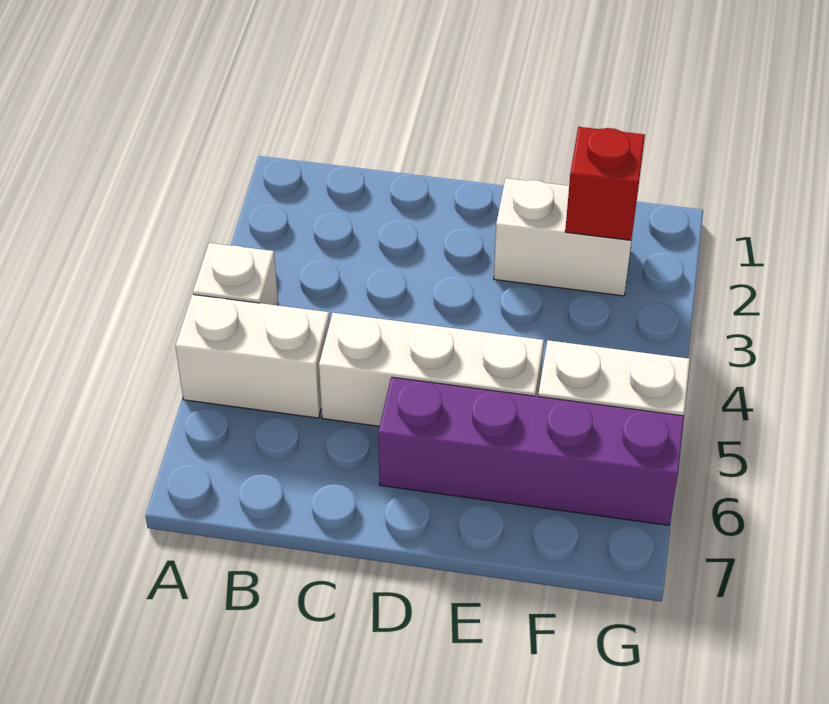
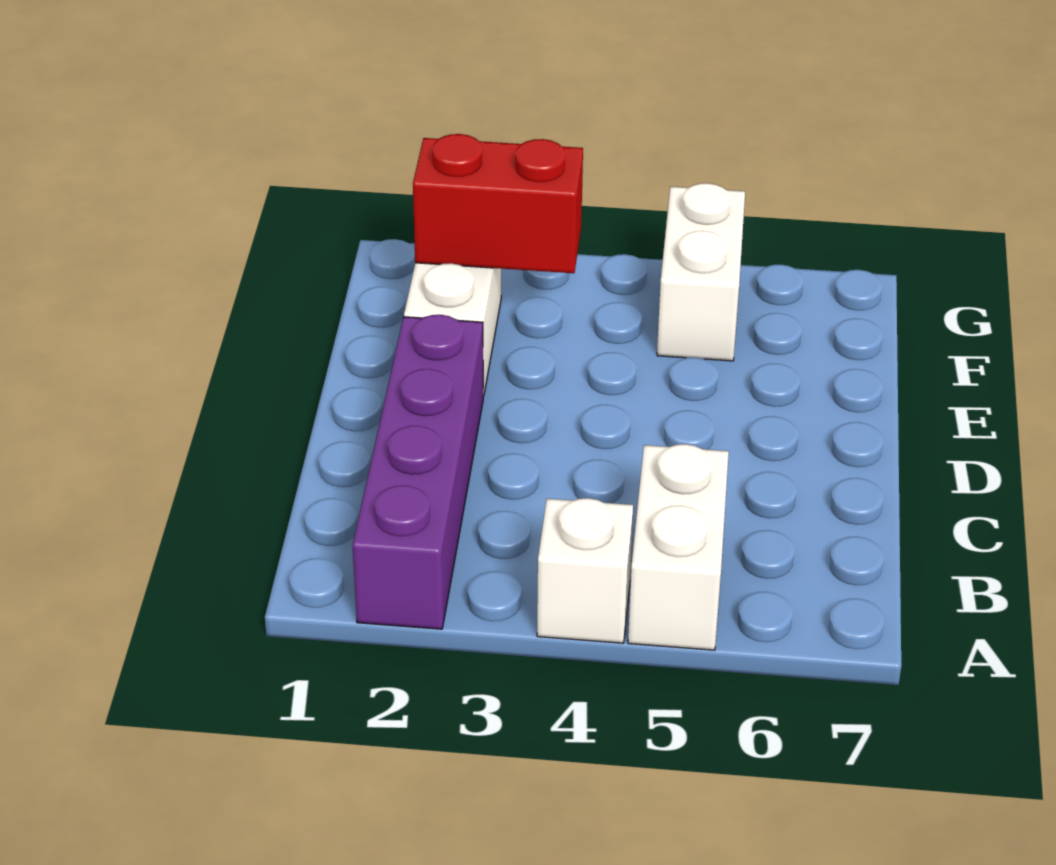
white 1x3 brick [319,313,544,426] -> none
purple 1x4 brick [378,377,684,525] -> purple 1x4 brick moved to [353,315,483,629]
red 1x1 brick [565,127,645,240] -> red 1x2 brick [413,134,583,273]

